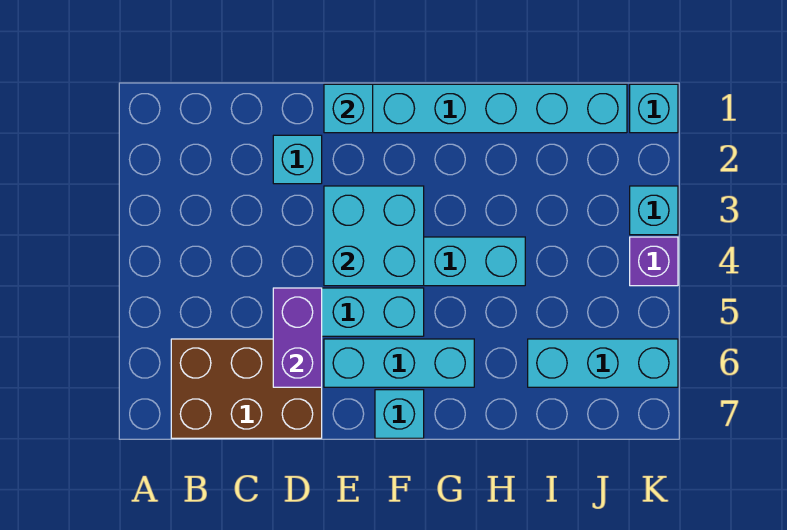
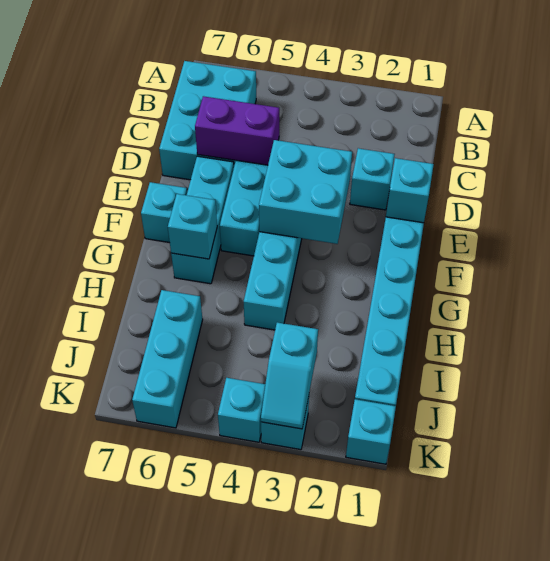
brown 2x3 brick [171,339,322,438] -> cyan 2x3 brick [159,61,256,180]
none -> cyan 1x1 brick [168,194,217,259]
none -> cyan 1x2 slope [261,322,318,429]
purple 1x1 brick [630,237,678,286] -> cyan 1x1 brick [218,378,265,442]

